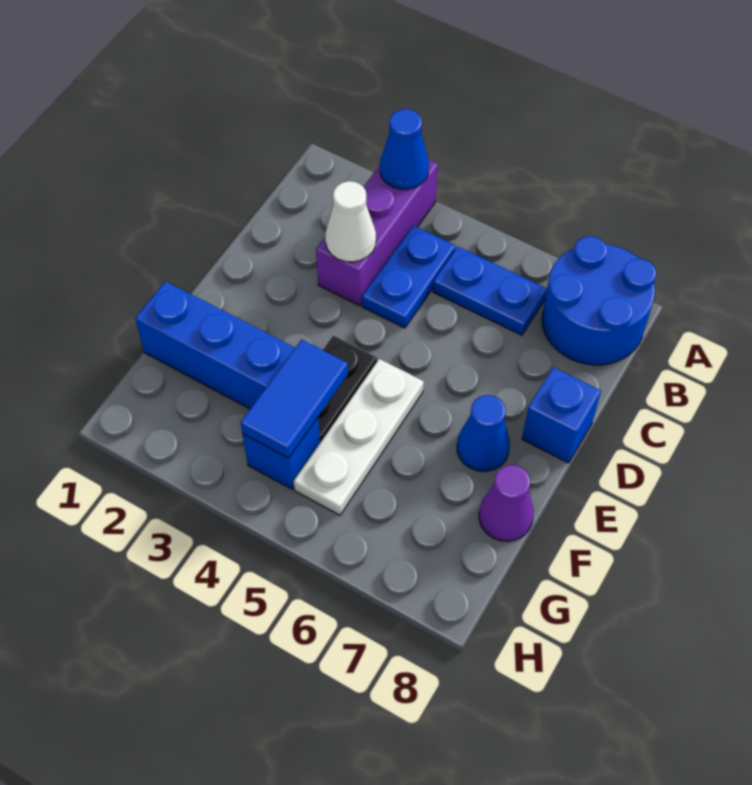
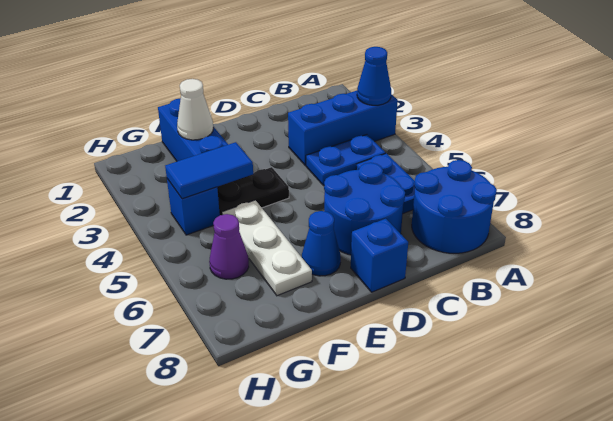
purple 1x3 brick [316,160,438,306] -> blue 1x3 brick [288,91,398,165]
white 1x1 cone [325,181,376,262] -> white 1x1 cone moved to [177,79,213,140]
none -> blue 2x2 round brick [324,163,405,255]
white 1x3 plate [294,359,424,515] -> white 1x3 plate turned to [222,200,312,296]
purple 1x1 cone [479,465,534,541] -> purple 1x1 cone moved to [209,214,249,279]

